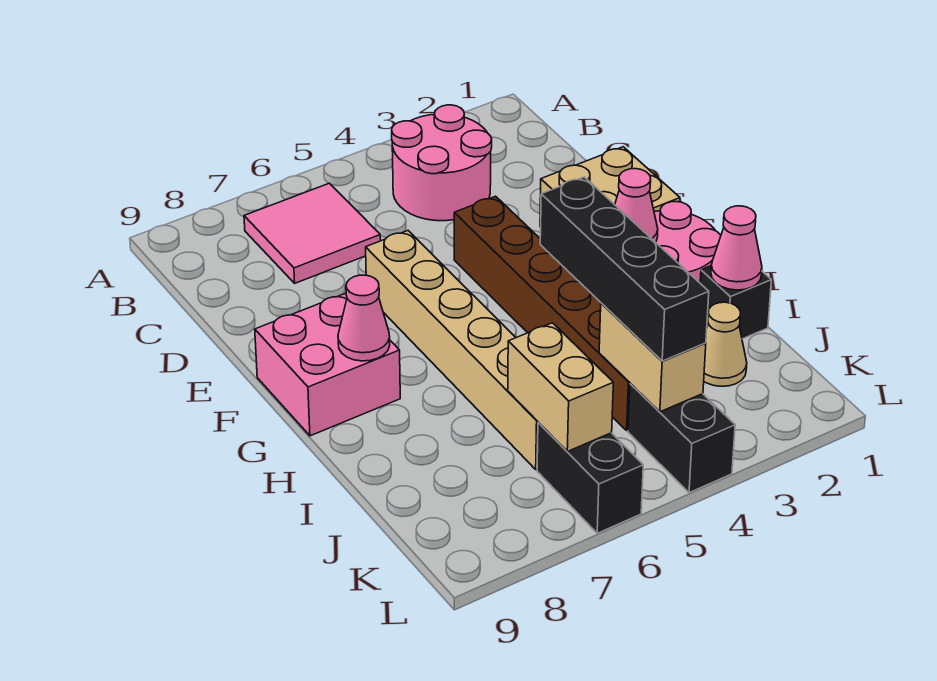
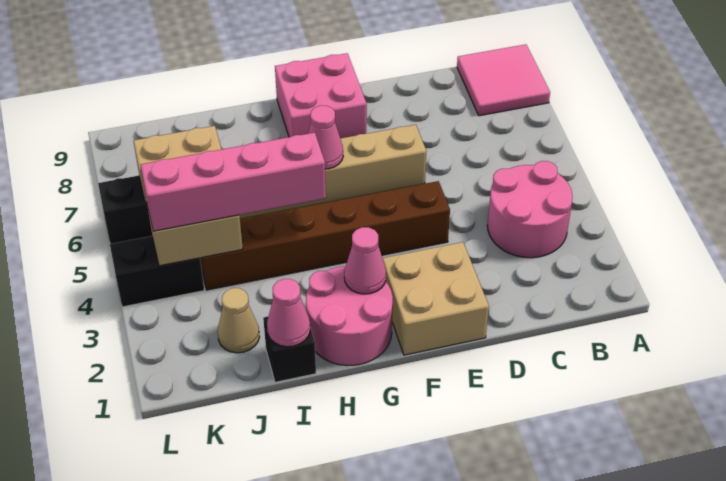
pink 2x2 tile [244,183,381,283] -> pink 2x2 tile moved to [457,44,550,116]
pink 1x1 cone [338,275,390,361] -> pink 1x1 cone moved to [308,106,343,169]
black 1x4 brick [540,177,709,361] -> pink 1x4 brick [141,133,326,231]

